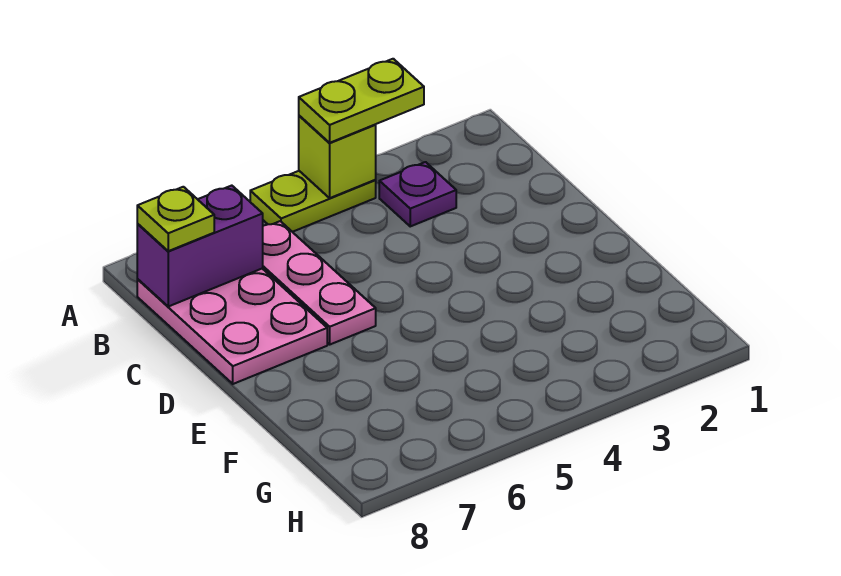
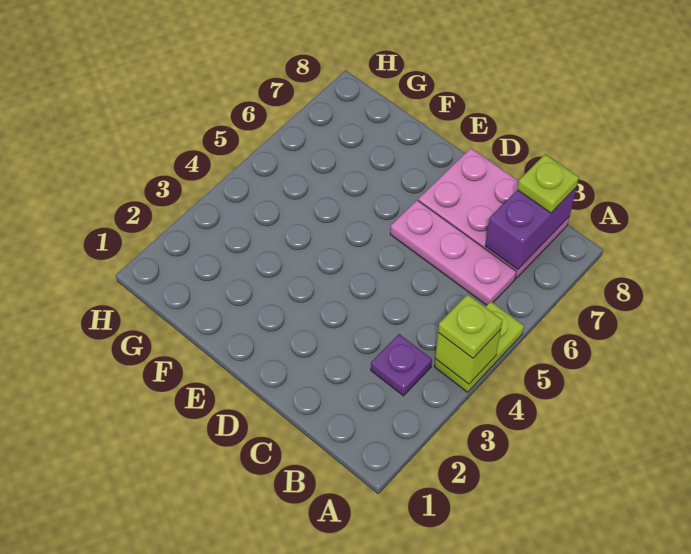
lime 1x2 plate [299,59,424,143] -> lime 1x1 plate [438,294,503,358]

